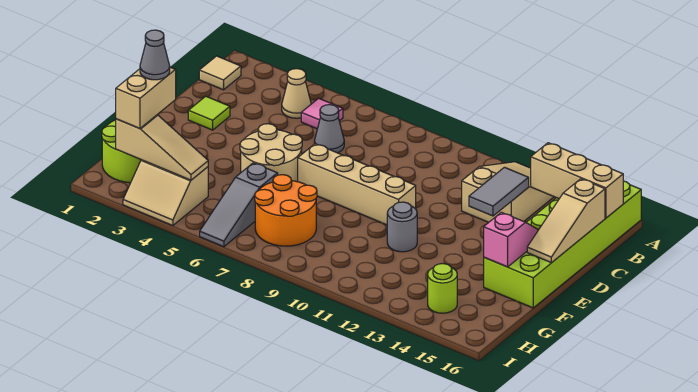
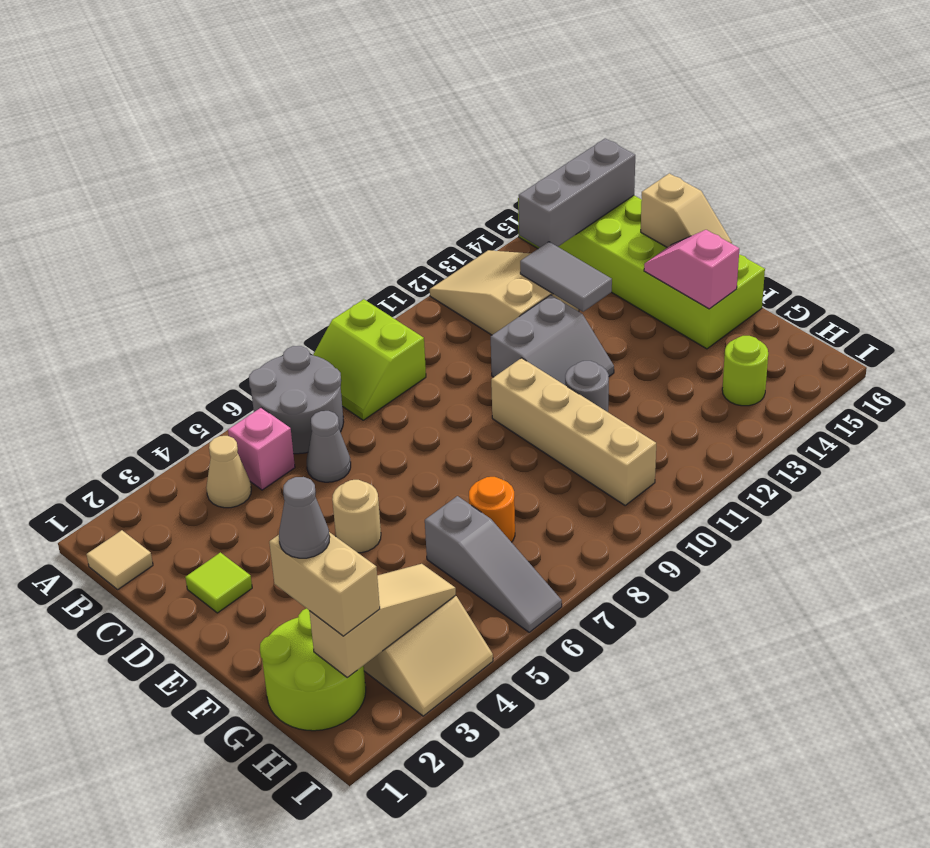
none -> grey 2x2 round brick [249,346,344,454]
none -> lime 2x2 slope [313,299,426,420]
pink 1x1 tile [301,98,343,129] -> pink 1x1 brick [228,408,295,490]
tan 1x3 brick [531,143,623,218] -> grey 1x3 brick [519,138,635,247]
tan 1x3 slope [527,179,605,263] -> tan 1x2 slope [641,173,732,247]
none -> grey 2x2 slope [491,295,614,385]
tan 2x2 round brick [240,124,302,182] -> tan 1x1 round brick [332,480,381,553]
tan 1x4 brick [298,144,416,225] -> tan 1x4 brick turned to [491,358,656,505]
orange 2x2 round brick [255,175,317,246] -> orange 1x1 round brick [469,477,515,542]

